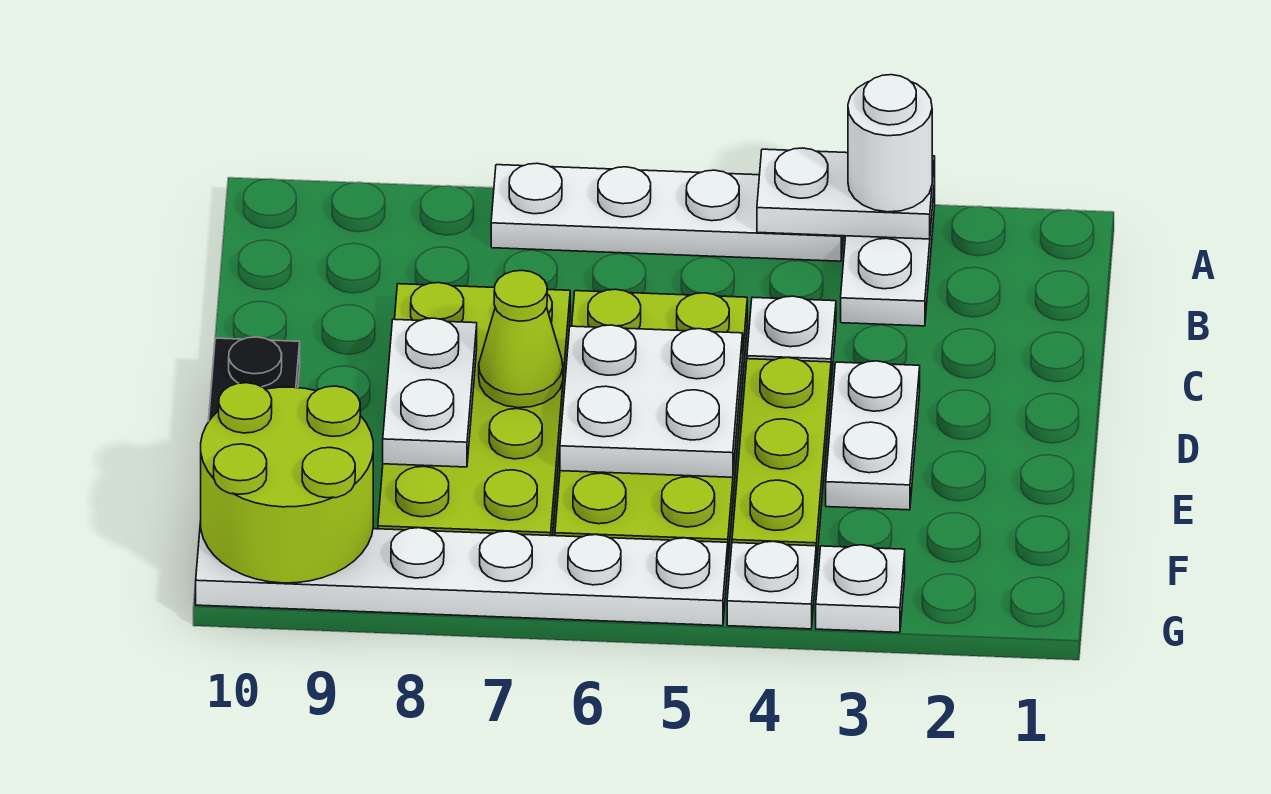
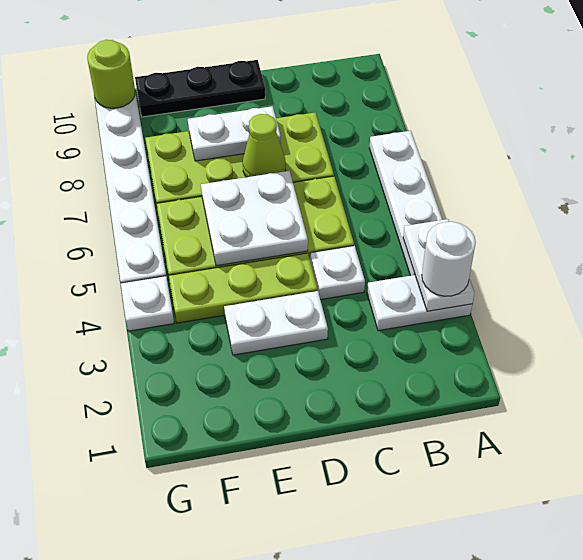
lime 2x2 round brick [201,383,373,583] -> lime 1x1 round brick [87,40,135,108]
white 1x1 plate [816,545,905,632] -> none

